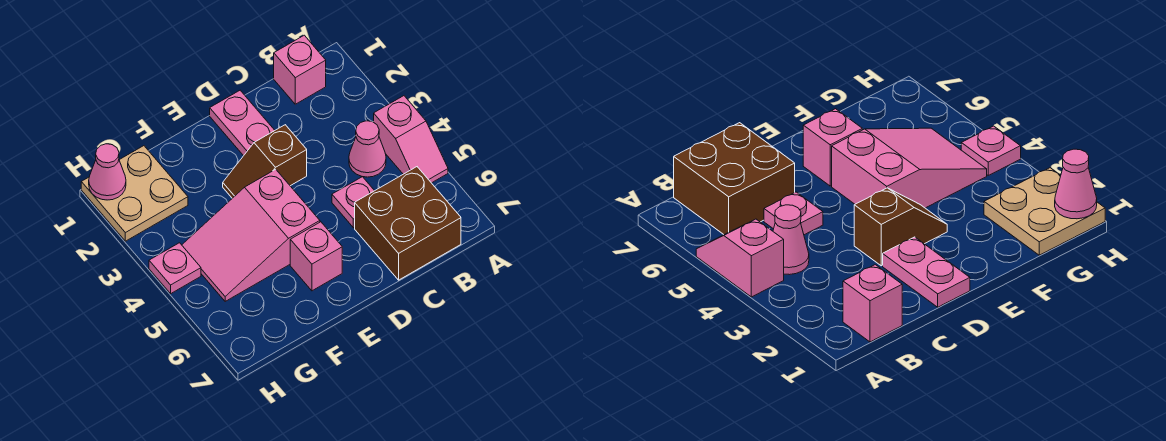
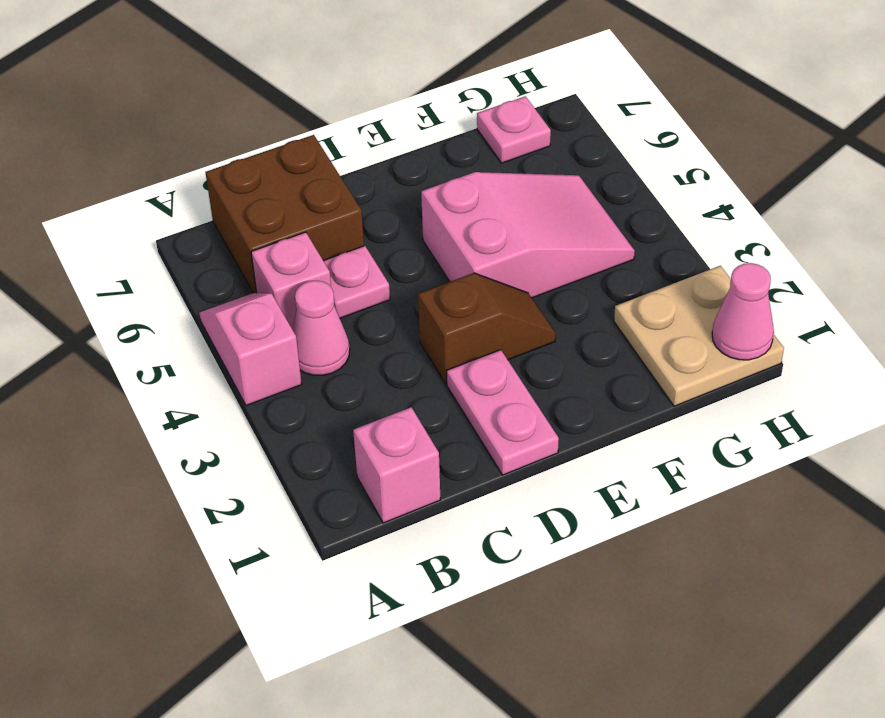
pink 1x1 brick [290,222,342,291] -> pink 1x1 brick moved to [251,232,331,330]
pink 1x1 plate [149,243,201,294] -> pink 1x1 plate moved to [477,96,551,163]

